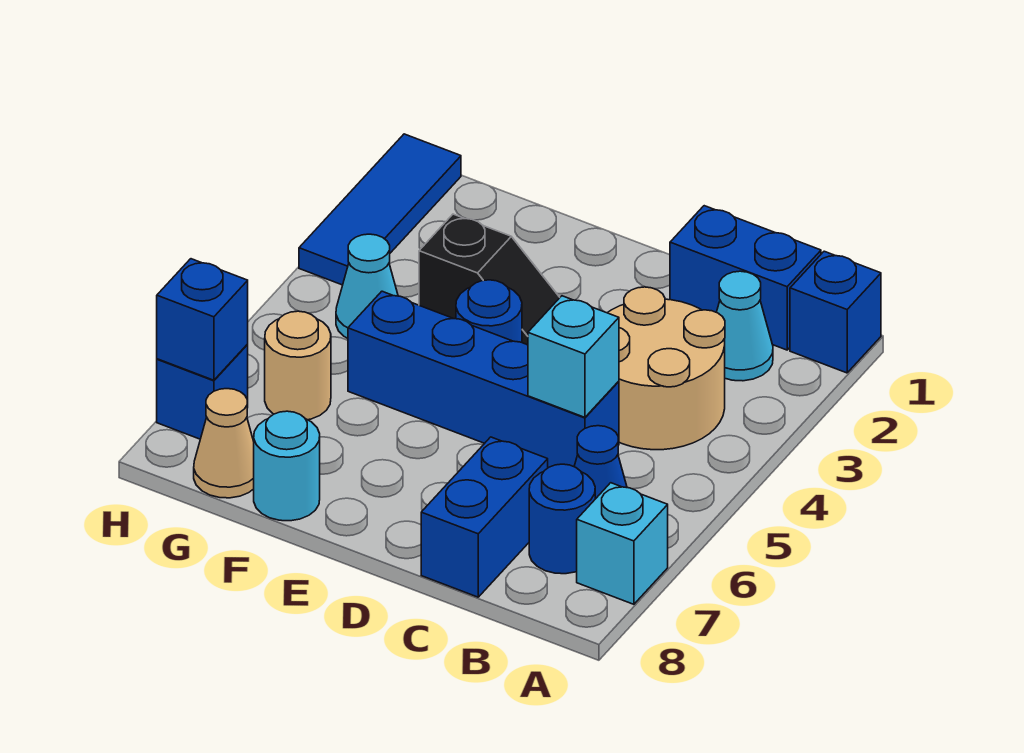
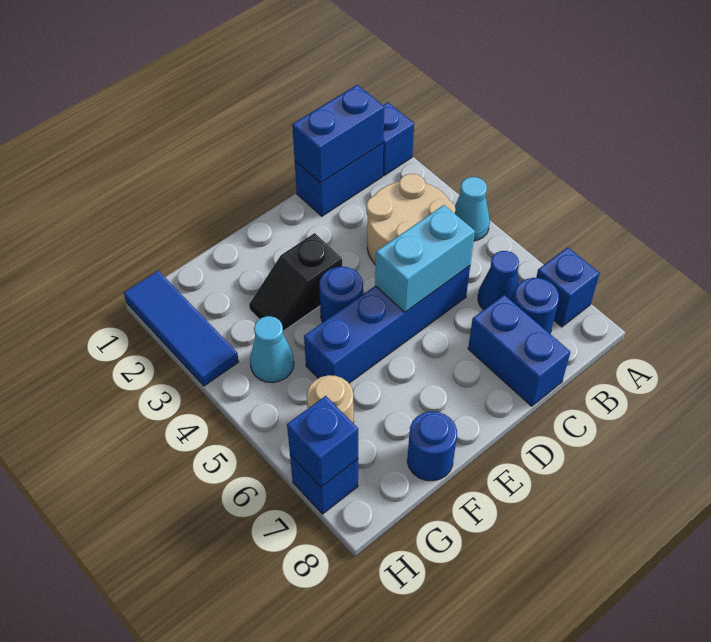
cyan 1x1 brick [577,483,668,604] -> blue 1x1 brick [536,247,600,327]
none -> blue 1x2 brick [292,85,384,183]
cyan 1x1 cone [717,271,773,381] -> cyan 1x1 cone moved to [455,177,490,241]
cyan 1x1 brick [528,296,619,417] -> cyan 1x2 brick [375,205,475,312]
black 1x2 slope [419,214,560,345] -> black 1x2 slope turned to [249,233,342,331]
cyan 1x1 round brick [254,411,320,521] -> blue 1x1 round brick [407,411,457,481]
tan 1x1 cone [194,389,254,498] -> none

